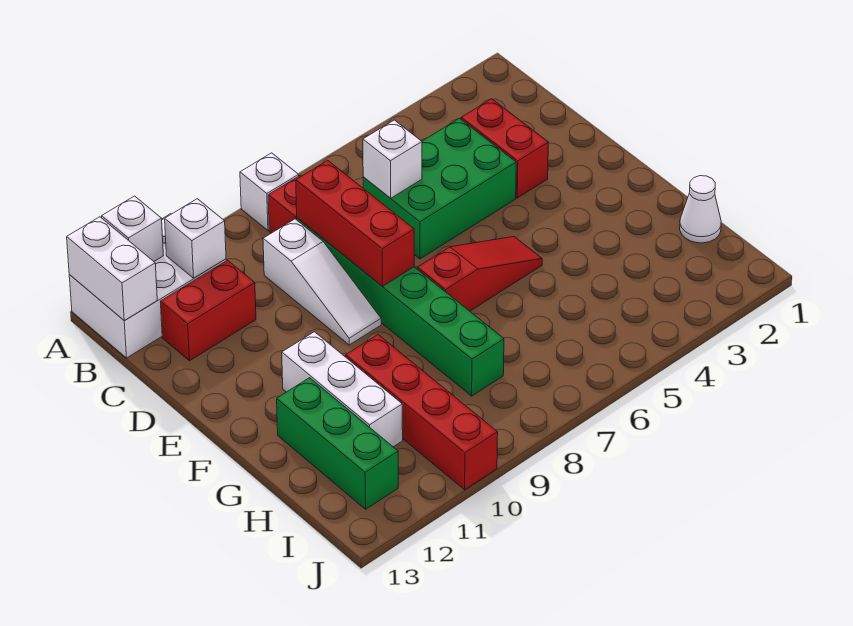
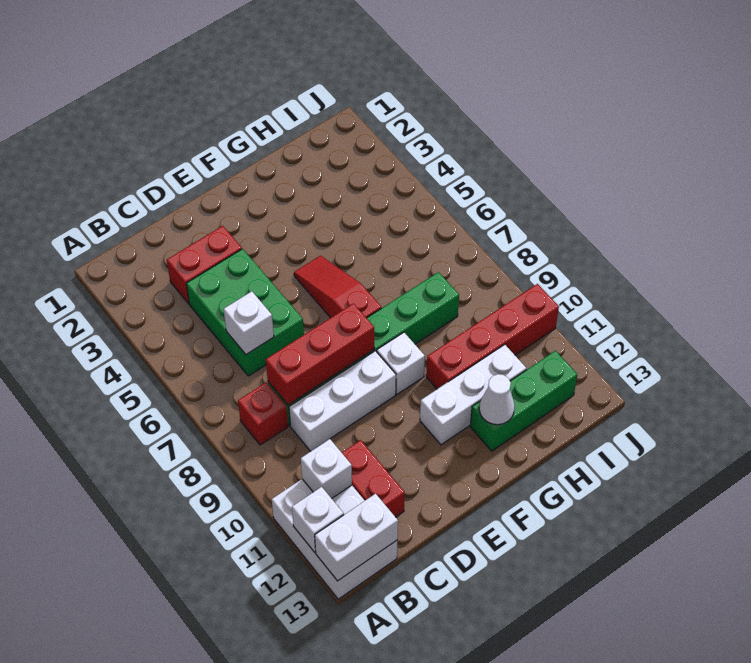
white 1x1 brick [240,153,299,230] -> white 1x1 brick moved to [377,332,425,394]
white 1x3 slope [263,219,381,345] -> white 1x3 brick [289,351,396,451]
white 1x1 cone [680,176,721,243] -> white 1x1 cone moved to [479,374,515,425]

